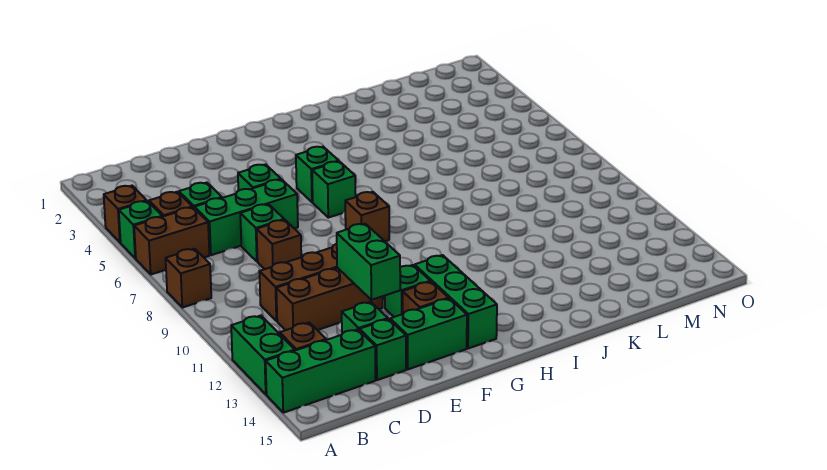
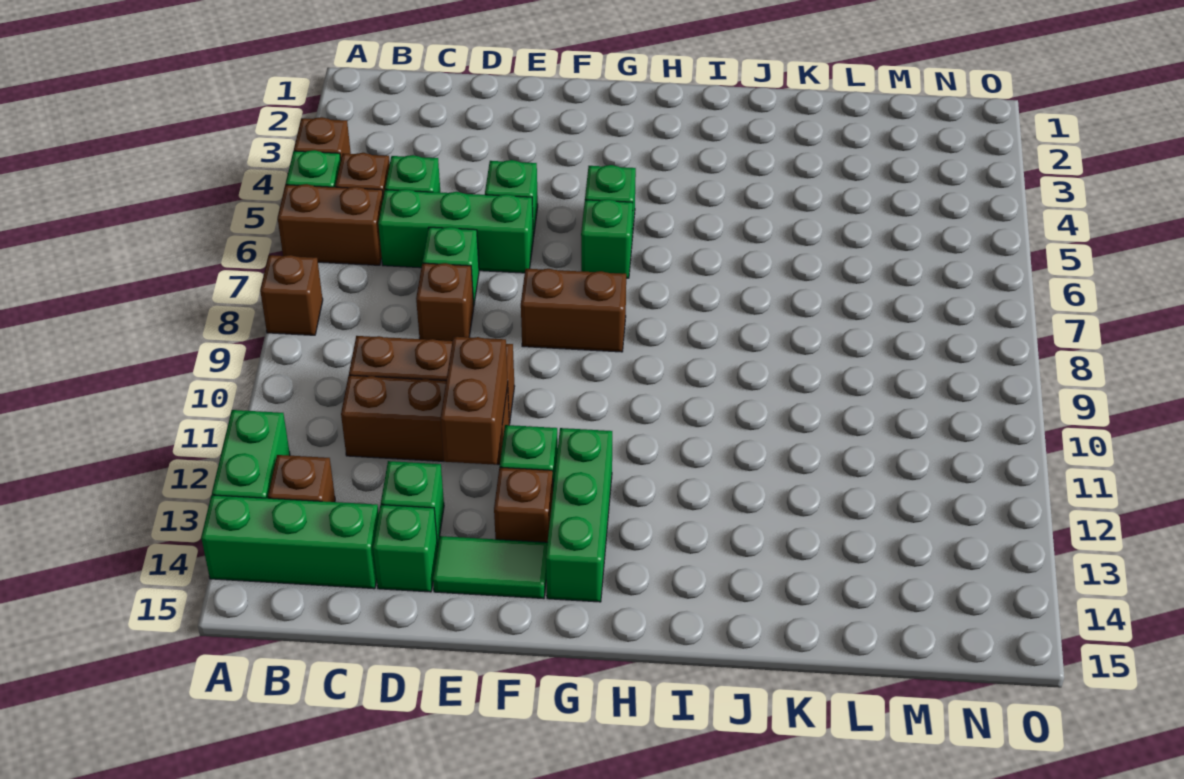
green 1x2 brick [337,224,400,300] -> brown 1x2 brick [441,337,508,465]
green 1x2 brick [390,298,467,369] -> green 1x2 tile [433,536,547,599]
brown 1x1 brick [345,192,389,241] -> brown 1x2 brick [521,269,626,352]

